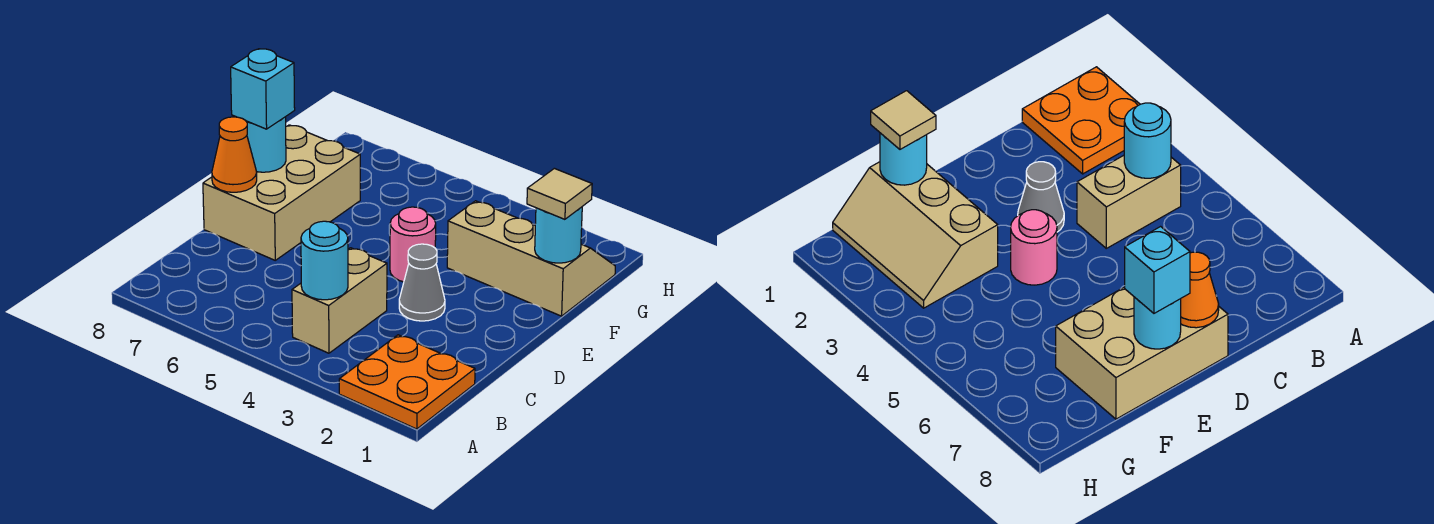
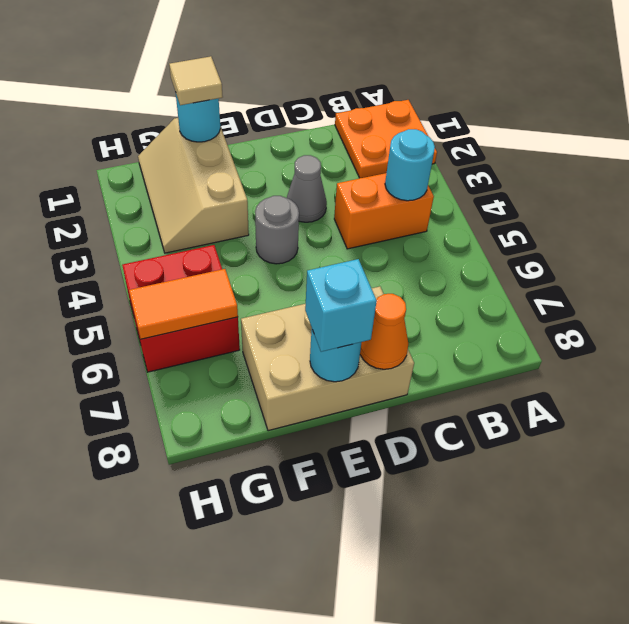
tan 1x2 brick [292,248,387,353] -> orange 1x2 brick [334,173,434,249]
pink 1x1 round brick [390,207,436,282] -> grey 1x1 round brick [255,196,299,264]
none -> red 2x2 brick [122,245,240,372]
none -> orange 1x2 tile [129,269,238,339]

